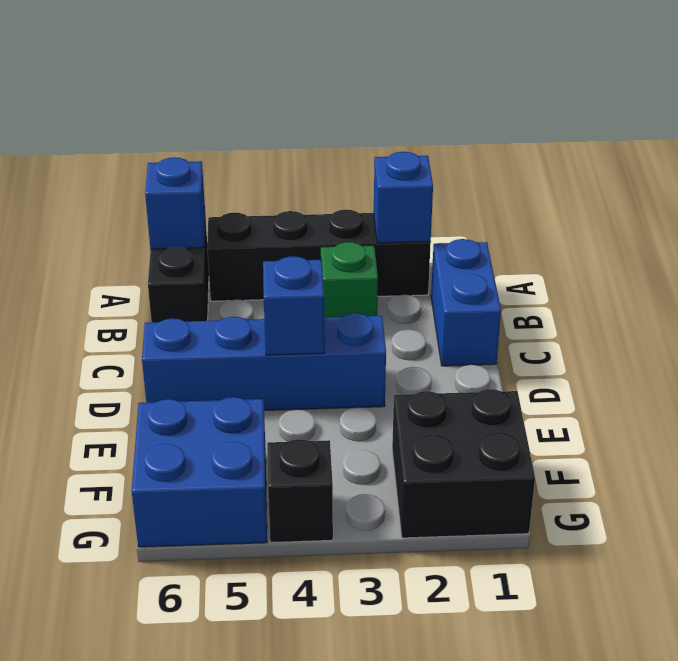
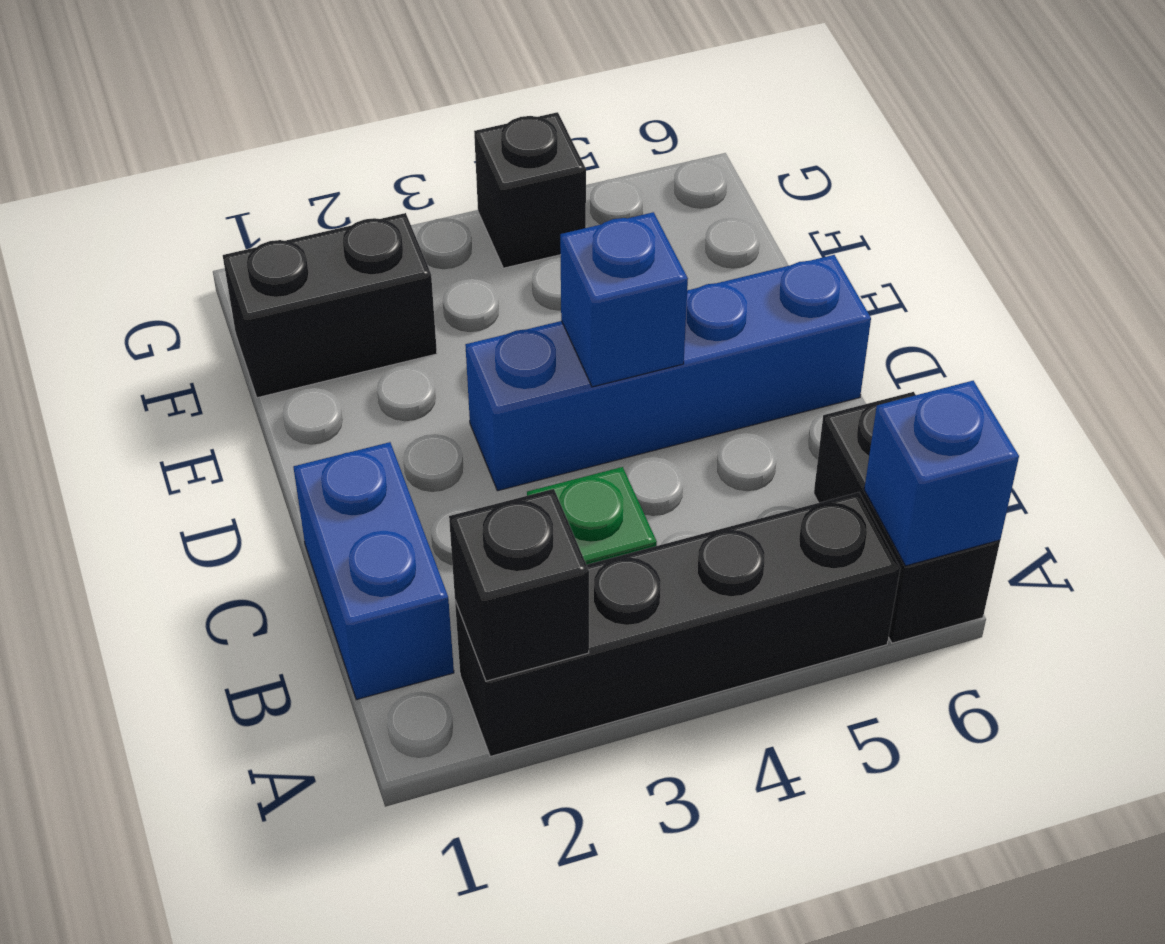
blue 1x1 brick [374,152,433,243] -> black 1x1 brick [449,489,589,681]
black 2x2 brick [392,389,535,538] -> black 1x2 brick [223,213,437,398]
blue 2x2 brick [132,397,267,547] -> none

